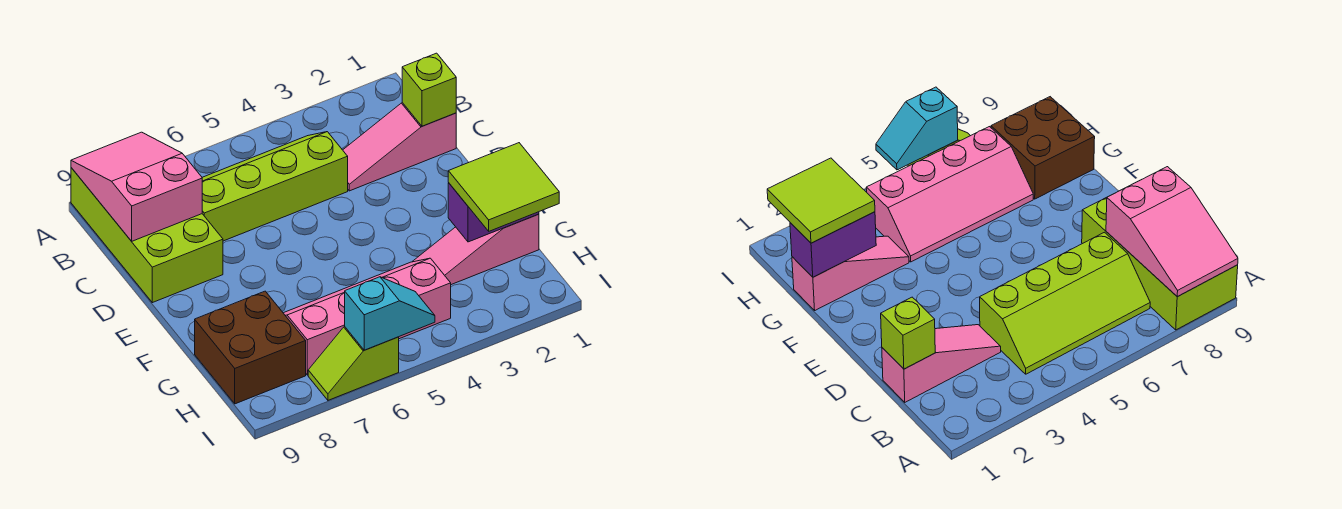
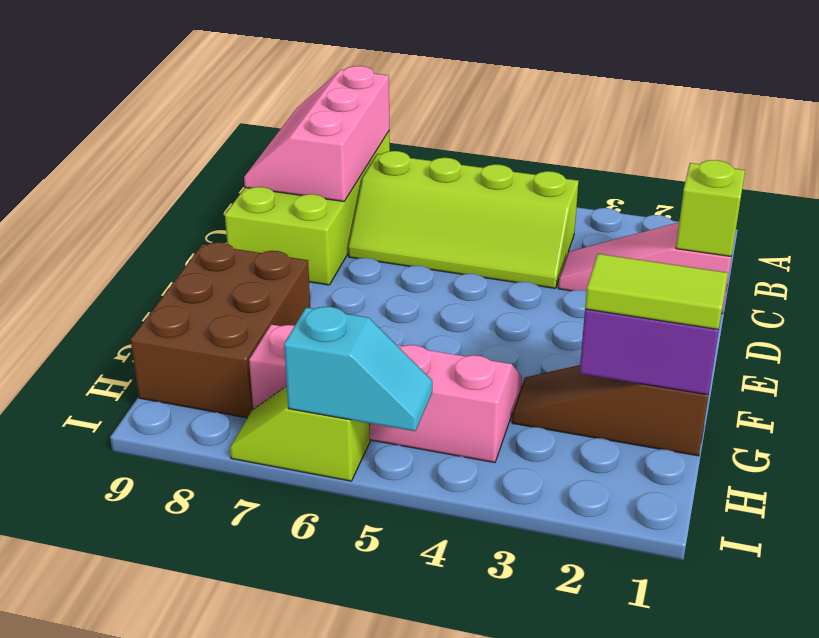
pink 2x3 slope [71,132,202,241] -> pink 2x3 slope turned to [244,66,389,201]
lime 2x4 slope [202,132,348,241] -> lime 2x4 slope turned to [348,151,578,288]
pink 1x3 slope [412,214,539,285] -> brown 1x3 slope [512,365,710,456]
lime 2x2 tile [448,143,559,231] -> lime 1x2 tile [585,254,728,330]
brown 2x2 brick [195,291,306,404] -> brown 2x3 brick [131,242,310,418]

